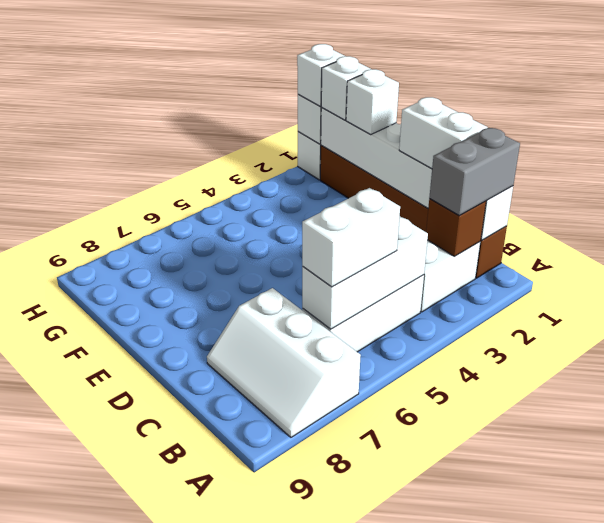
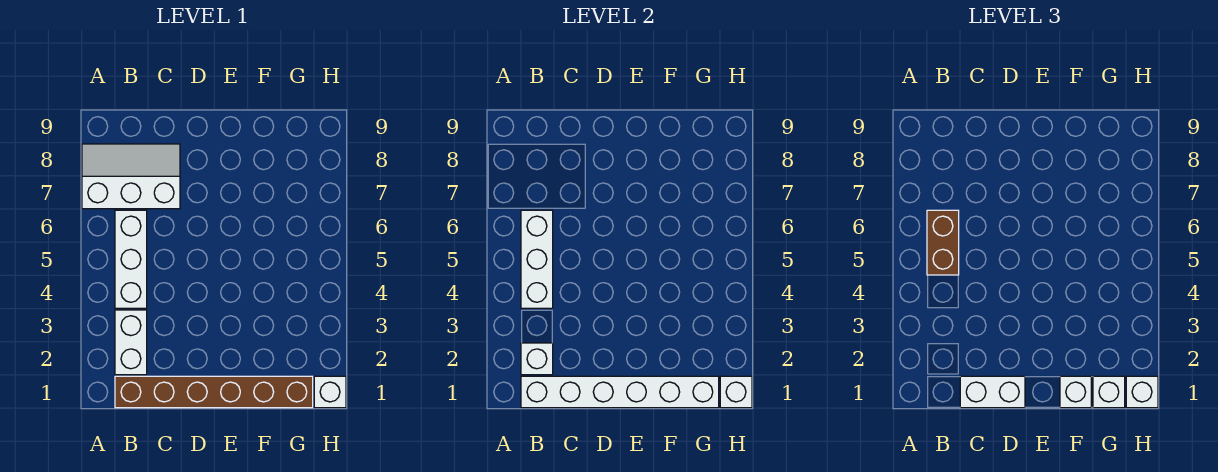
grey 1x2 brick [429,128,520,215] -> none
brown 1x1 brick [426,199,486,257] -> white 1x1 brick [521,343,553,375]
white 1x2 brick [302,188,400,287] -> brown 1x2 brick [927,210,959,275]

